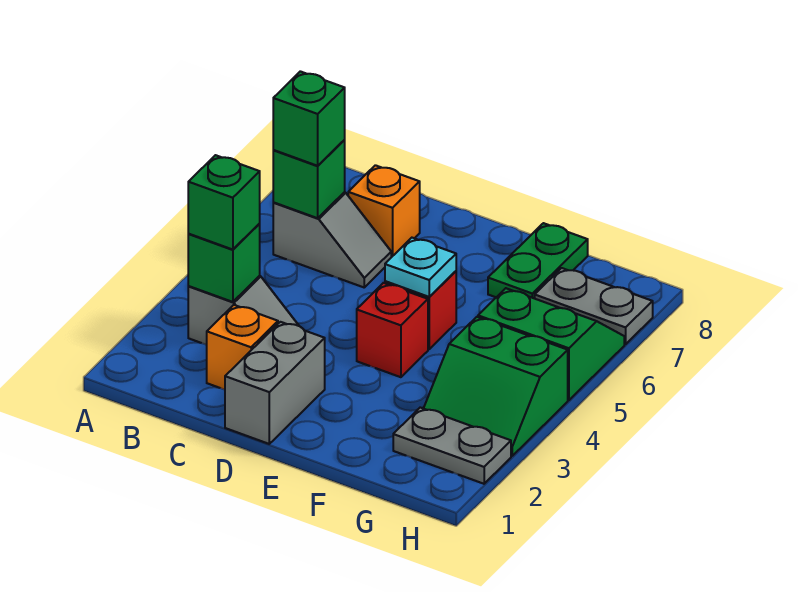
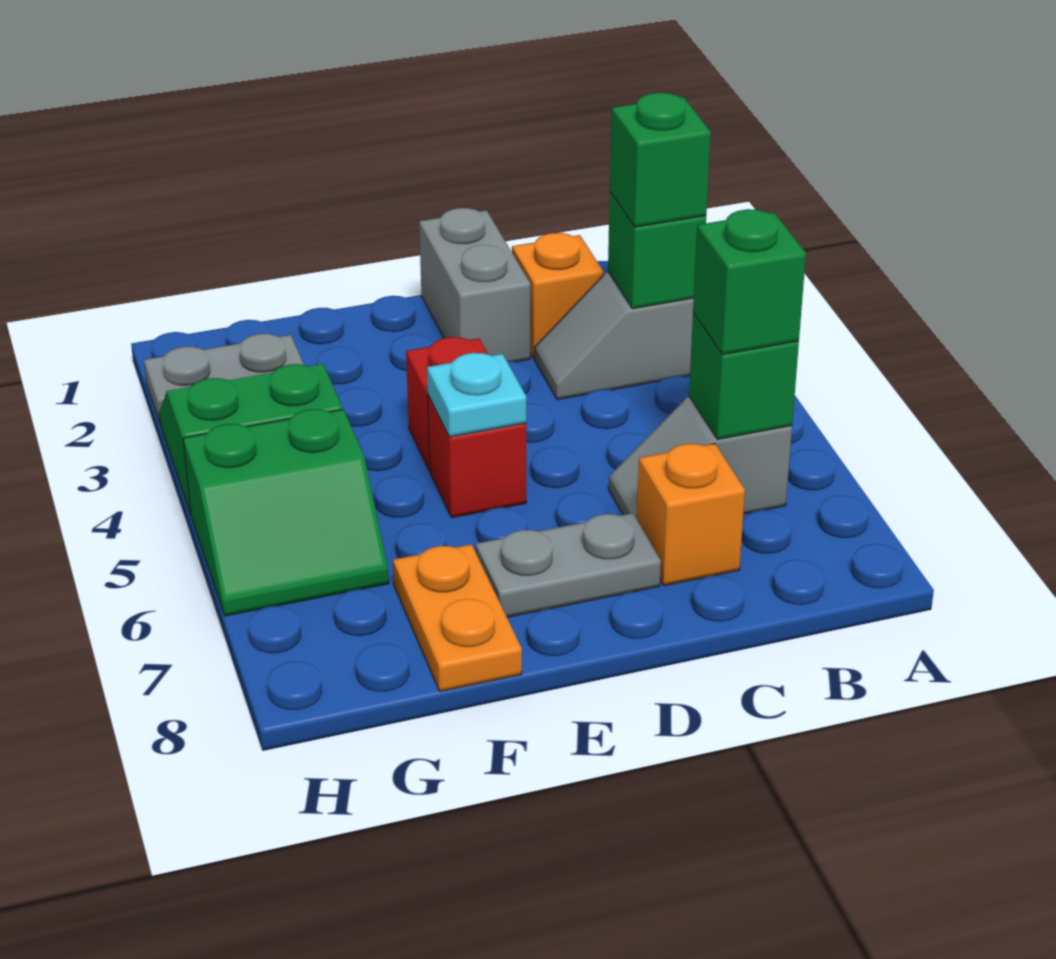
green 1x2 plate [488,223,588,298] -> orange 1x2 plate [393,544,522,692]
grey 1x2 plate [535,268,653,344] -> grey 1x2 plate moved to [476,513,661,617]

